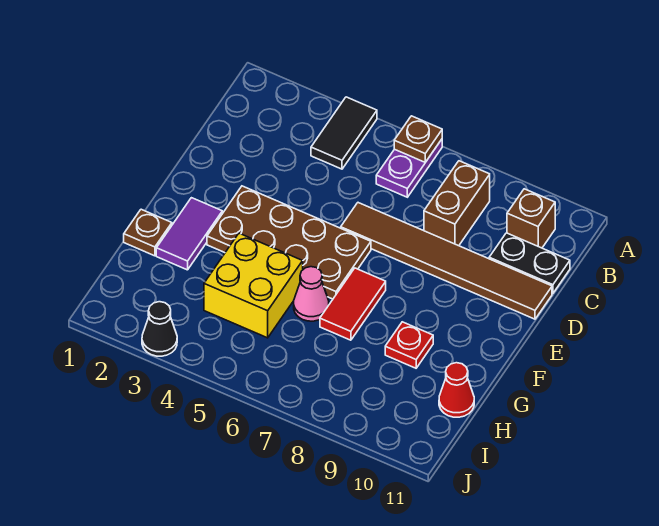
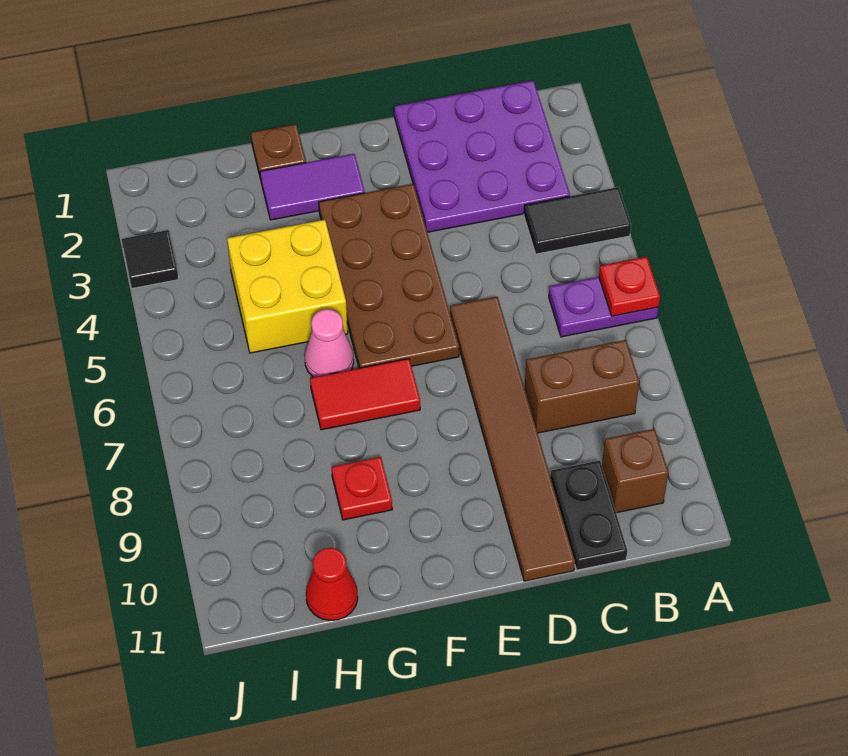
brown 1x1 plate [394,116,442,162] -> red 1x1 plate [599,257,660,316]
none -> purple 3x3 plate [394,80,570,232]
black 1x1 cone [142,302,177,356] -> black 1x1 tile [122,230,179,288]

